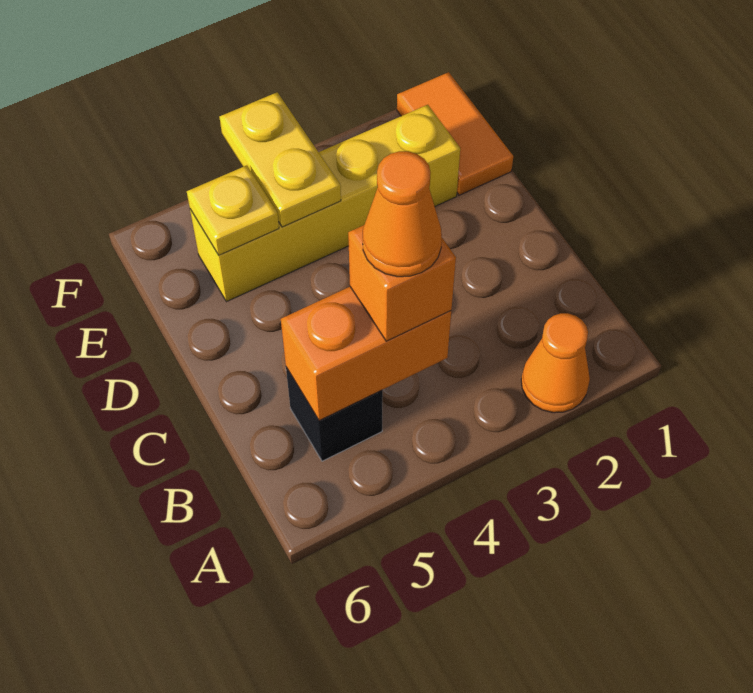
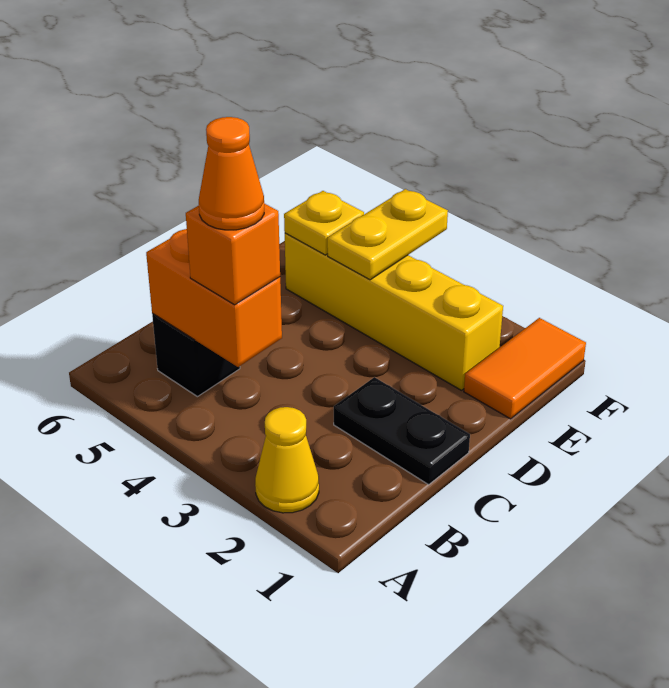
orange 1x1 cone [521,313,590,413] -> yellow 1x1 cone [255,407,319,513]
none -> black 1x2 plate [334,377,470,485]

